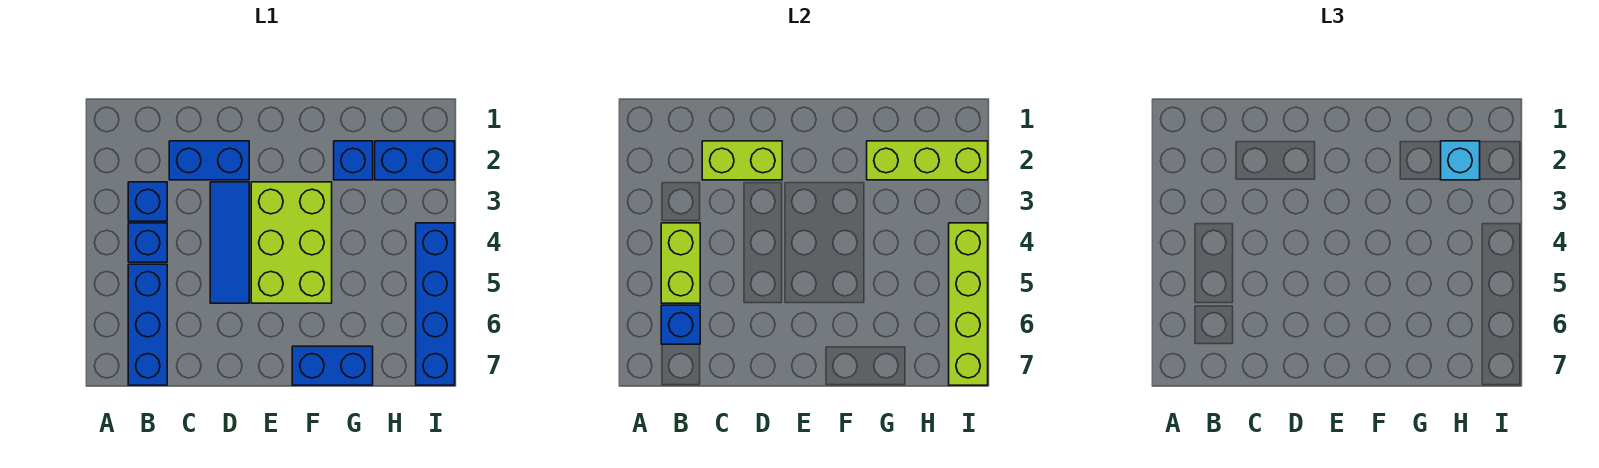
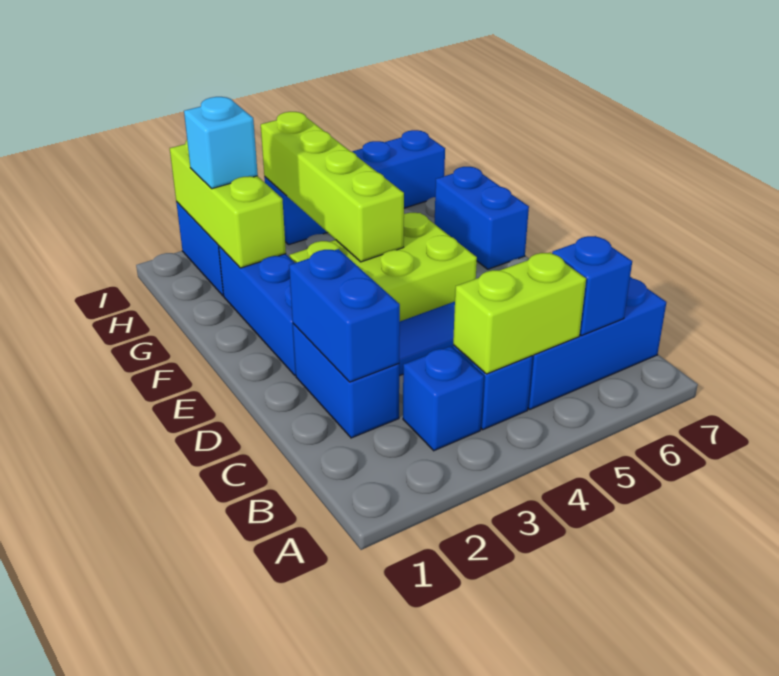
lime 1x2 brick [702,141,782,180] -> blue 1x2 brick [289,249,400,382]
blue 1x1 brick [334,141,373,180] -> blue 1x3 brick [219,246,296,375]
lime 1x4 brick [949,223,988,385] -> lime 1x4 brick turned to [261,112,404,262]

